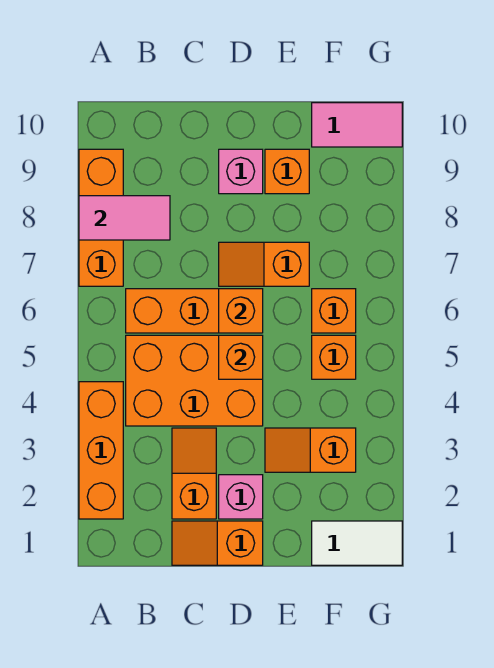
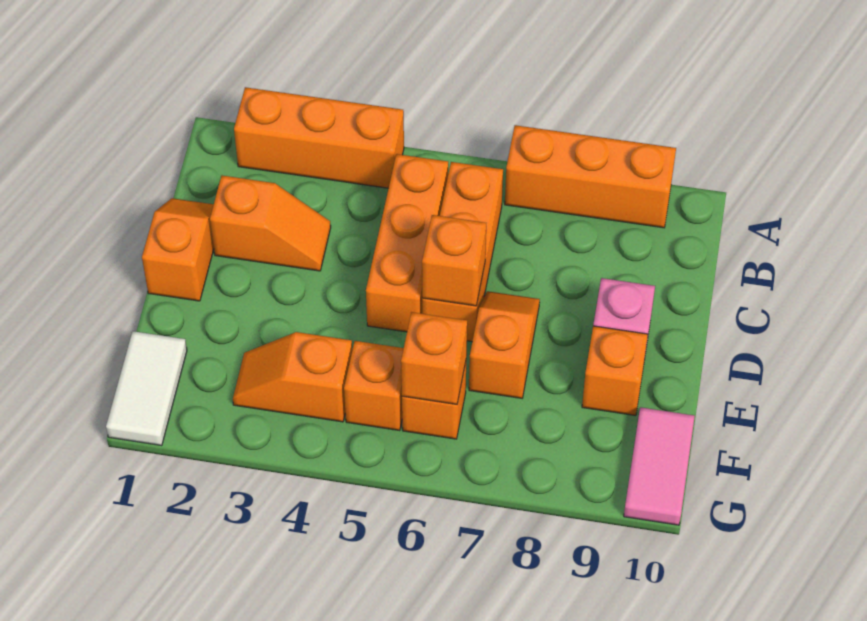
pink 1x2 tile [79,196,170,240] -> none
orange 2x3 brick [126,335,263,426] -> orange 1x3 brick [366,154,448,332]
pink 1x1 brick [219,475,263,519] -> none
orange 1x1 brick [219,335,263,379] -> orange 1x1 brick moved to [401,312,467,404]
orange 1x2 slope [265,428,356,472] -> orange 1x2 slope turned to [233,332,352,422]

